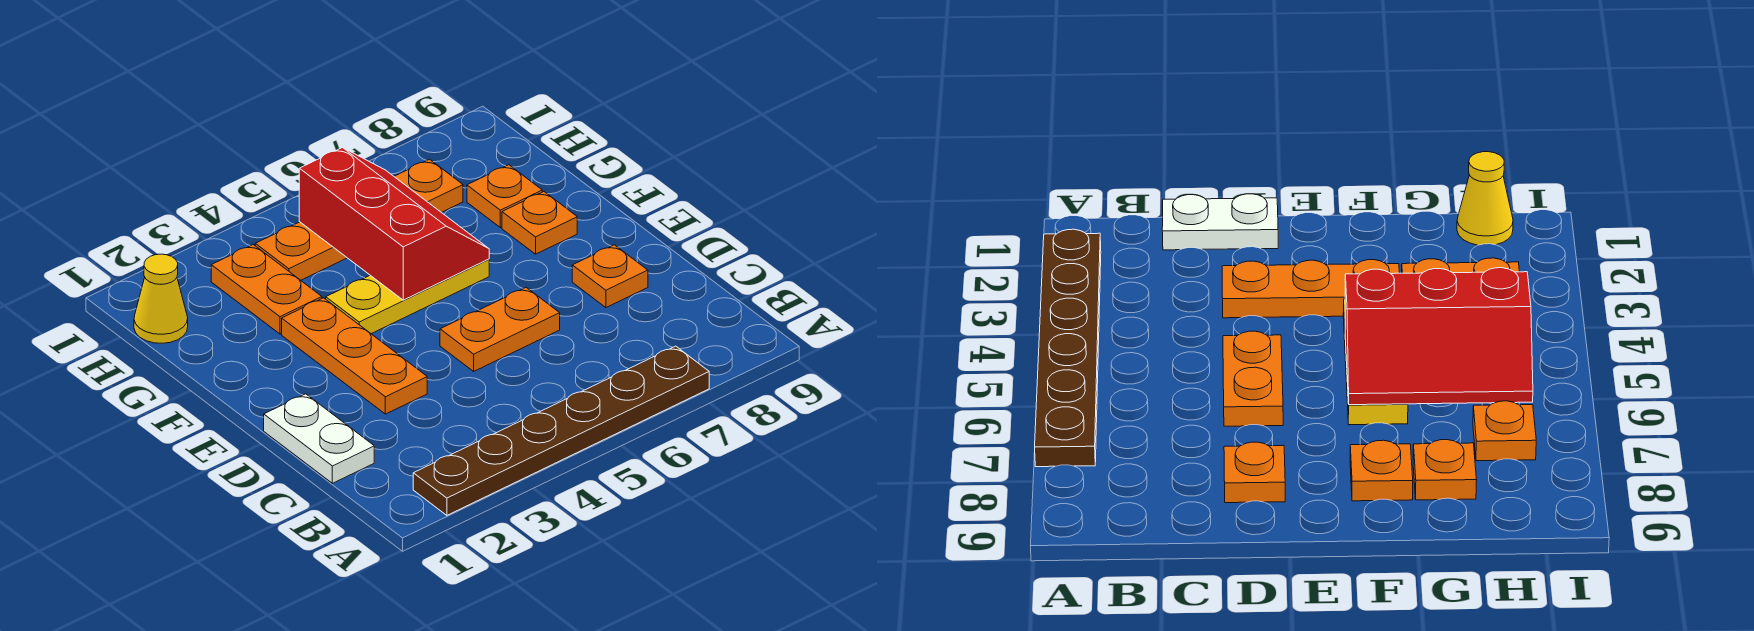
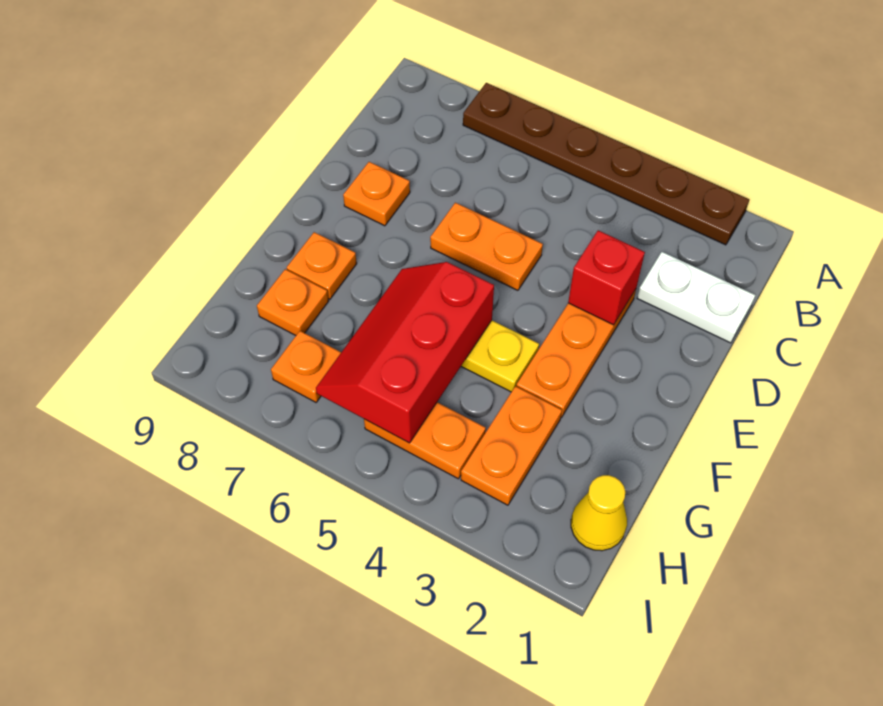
white 1x2 plate [264,394,374,483] -> white 1x2 plate turned to [637,252,755,343]
none -> red 1x1 brick [568,230,645,325]

